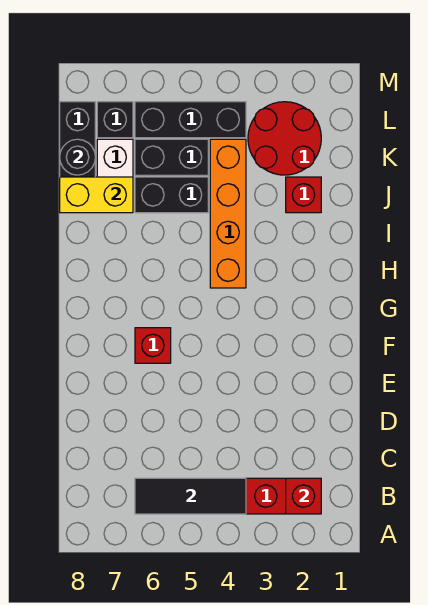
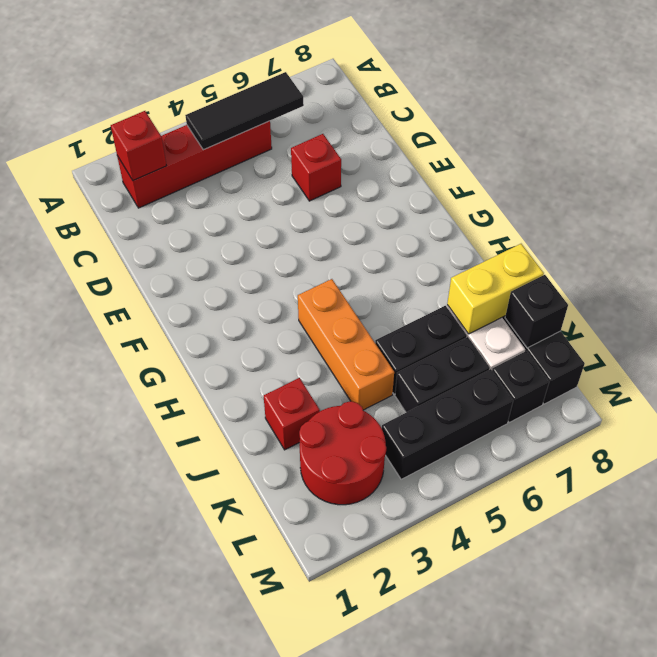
red 1x1 brick [135,328,171,363] -> red 1x1 brick moved to [291,134,341,201]
orange 1x4 brick [210,139,246,288] -> orange 1x3 brick [298,279,394,410]
black 1x1 round brick [60,139,95,175] -> black 1x1 brick [505,275,568,348]

